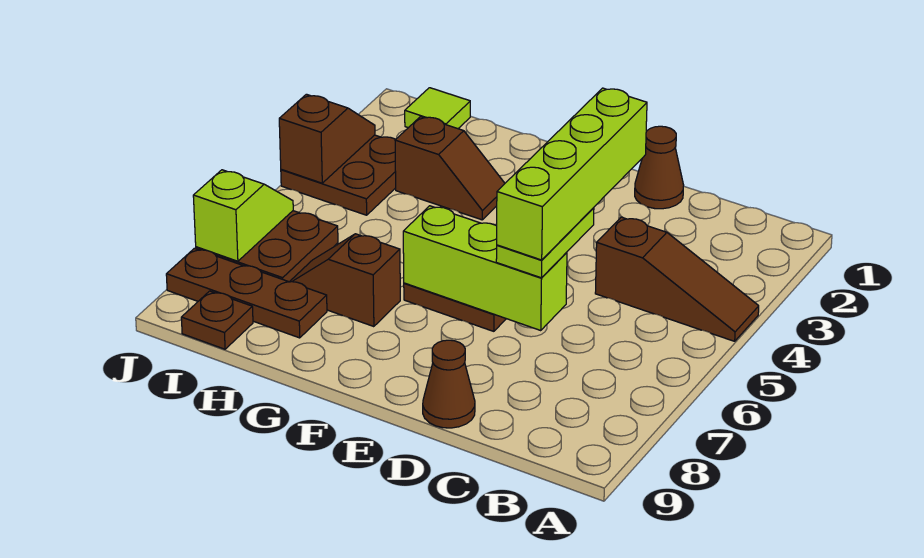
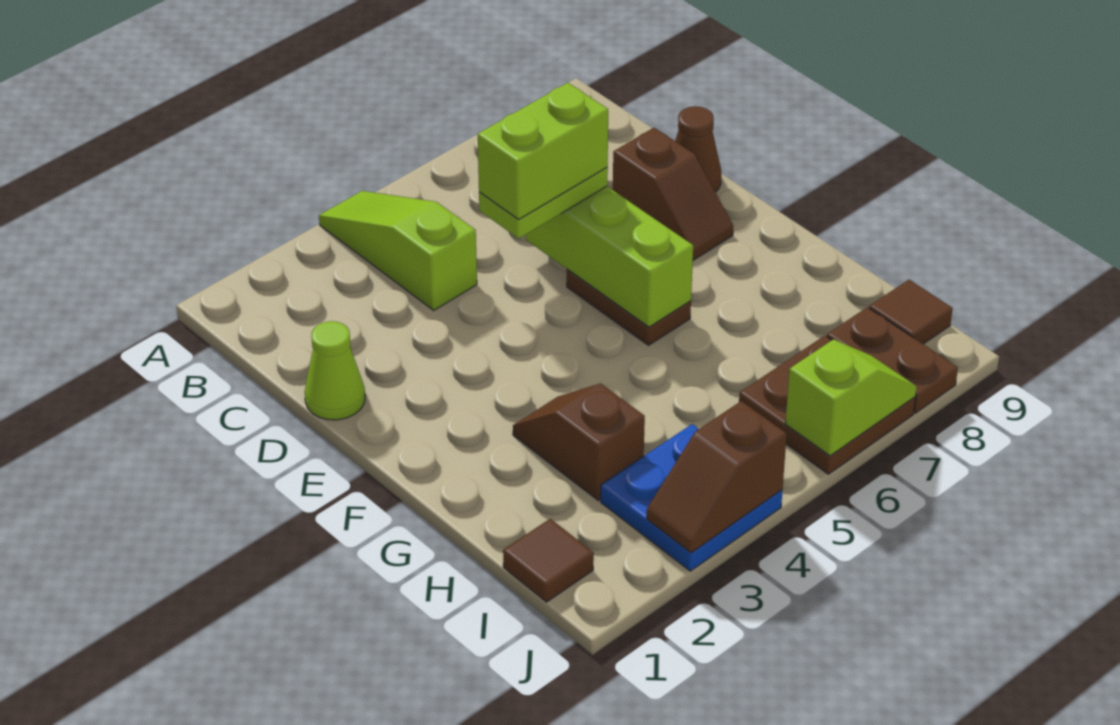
brown 1x3 slope [595,217,759,341] -> lime 1x3 slope [319,191,477,310]
brown 1x1 cone [635,126,684,209] -> lime 1x1 cone [305,321,365,420]
lime 1x4 brick [497,88,647,260] -> lime 1x2 brick [478,83,608,219]
brown 1x2 slope [290,234,400,327] -> brown 1x2 slope moved to [613,128,733,260]
brown 1x3 plate [166,248,327,338] -> brown 1x2 plate [827,307,958,413]
lime 1x1 tile [405,88,470,129] -> brown 1x1 tile [503,519,594,602]
brown 2x2 plate [281,135,396,215] -> blue 2x2 plate [601,424,782,571]
brown 1x1 plate [181,291,253,349] -> brown 1x1 tile [869,280,953,344]
lime 1x2 slope [193,170,293,261] -> lime 1x2 slope turned to [785,339,917,456]

